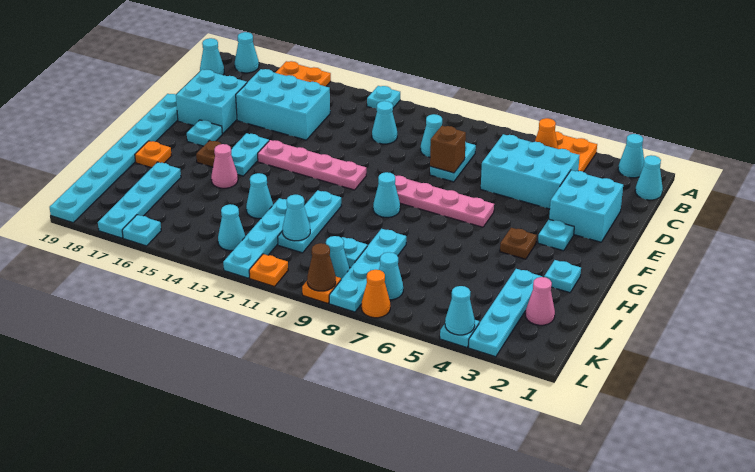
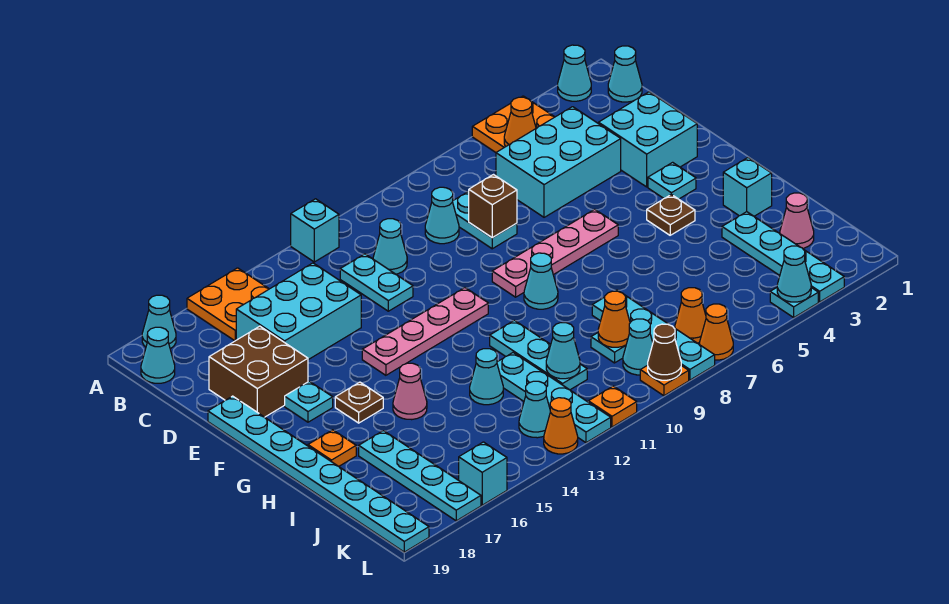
cyan 1x1 plate [367,86,400,109] -> cyan 1x1 brick [291,199,339,262]
cyan 2x2 brick [176,69,247,134] -> brown 2x2 brick [209,326,308,417]
cyan 1x2 plate [231,133,269,176] -> cyan 1x2 plate moved to [340,254,413,311]
cyan 1x1 plate [544,260,581,293] -> cyan 1x1 brick [723,158,772,216]
none -> orange 1x1 cone [598,291,630,347]
cyan 1x1 cone [379,252,403,300] -> orange 1x1 cone [675,288,706,343]
none -> orange 1x1 cone [544,398,578,454]
cyan 1x1 plate [122,215,161,246] -> cyan 1x1 brick [459,442,507,505]

